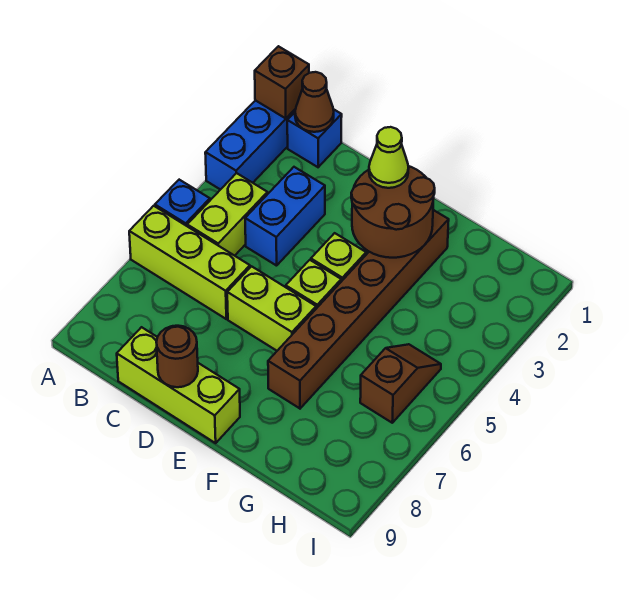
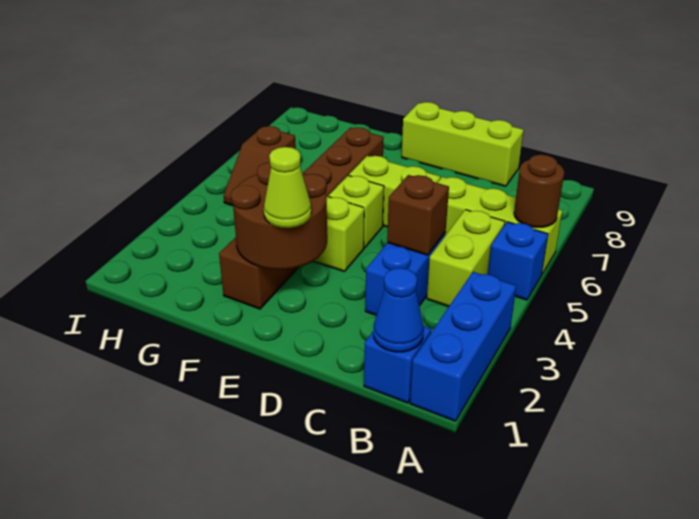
brown 1x1 brick [255,46,309,118] -> brown 1x1 brick moved to [387,175,449,255]
brown 1x1 cone [295,72,334,132] -> blue 1x1 cone [374,268,424,352]
brown 1x1 round brick [156,326,198,387] -> brown 1x1 round brick moved to [514,154,564,227]

